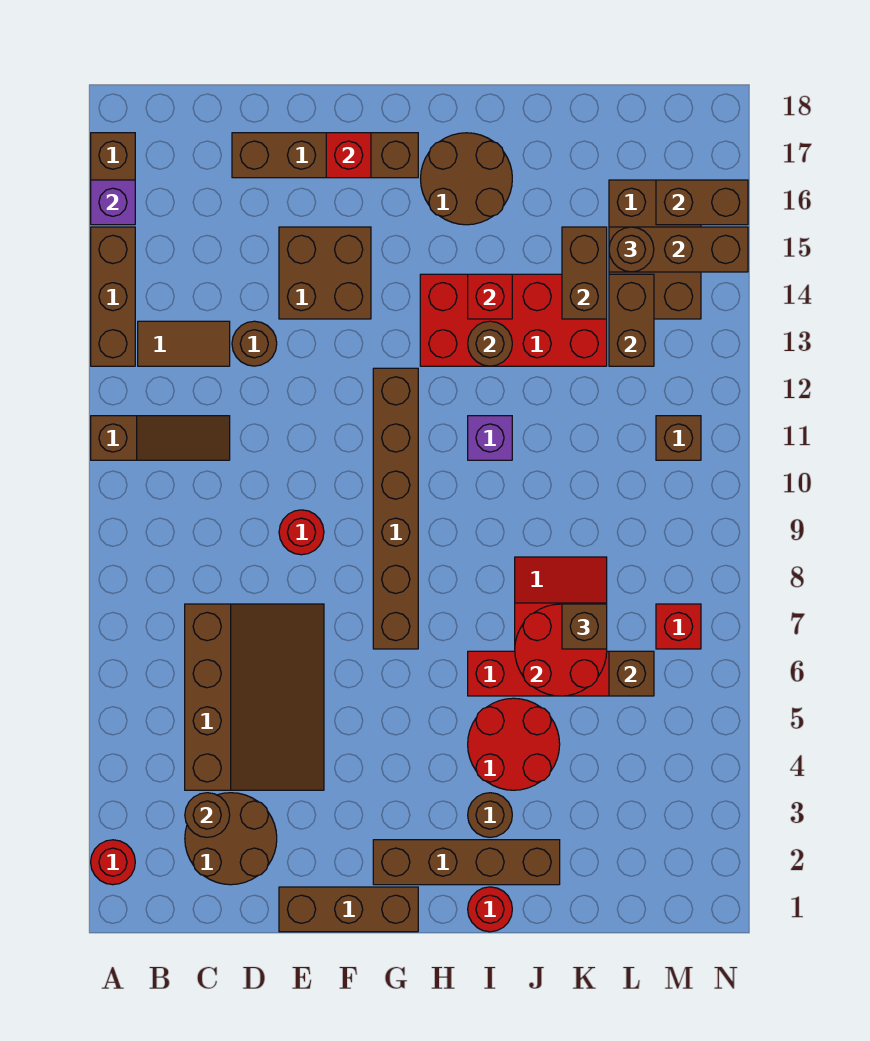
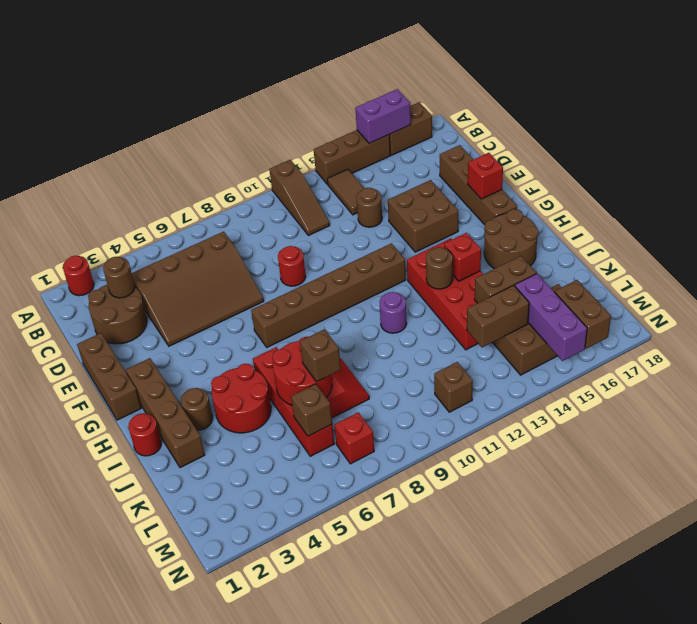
purple 1x1 brick [91,180,135,225] -> purple 1x2 brick [355,89,411,143]
purple 1x1 brick [468,416,512,460] -> purple 1x1 round brick [380,292,407,333]
brown 1x3 brick [609,227,748,272] -> purple 1x3 brick [515,274,587,361]
brown 1x1 round brick [609,227,654,272] -> none

